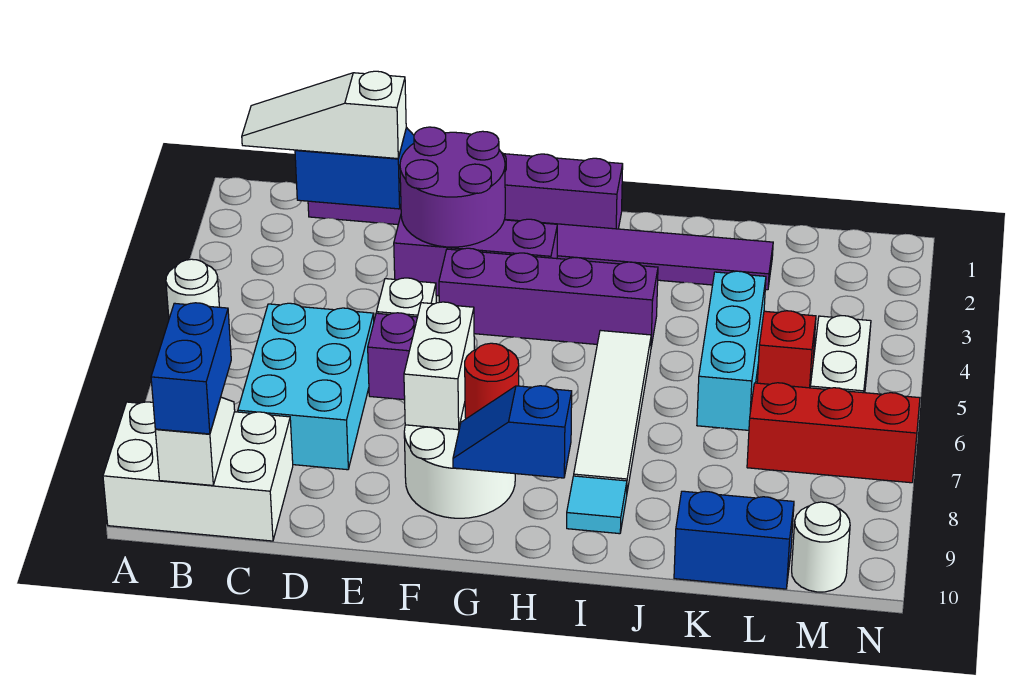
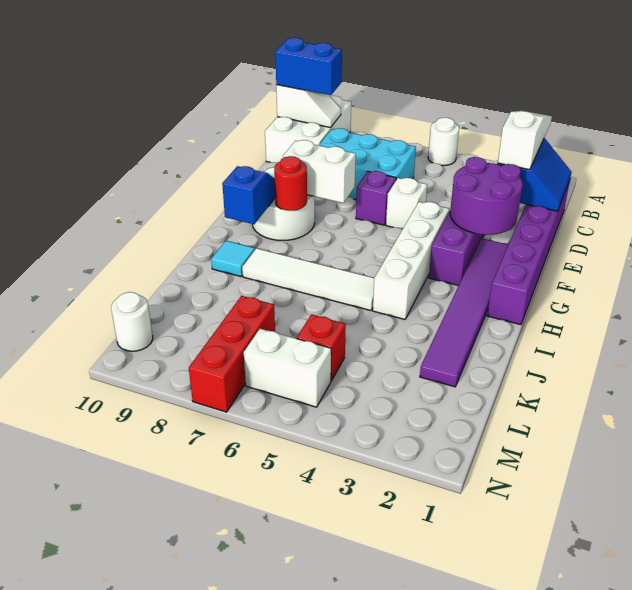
purple 1x4 brick [439,248,658,347] -> white 1x4 brick [373,202,449,319]
cyan 1x3 brick [697,271,766,430] -> none
blue 1x2 brick [674,491,794,589] -> none

